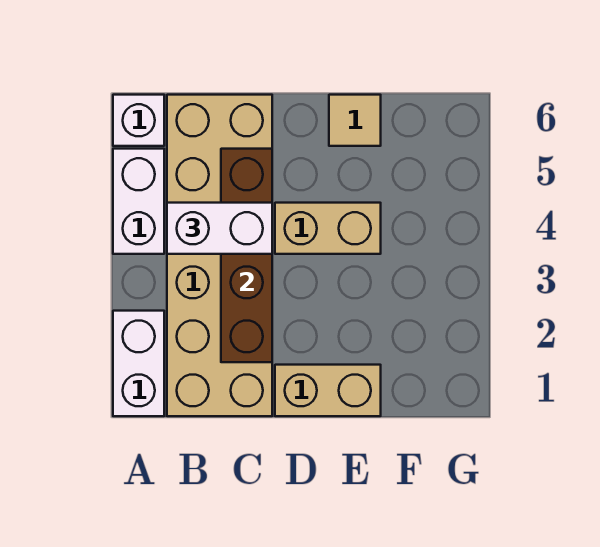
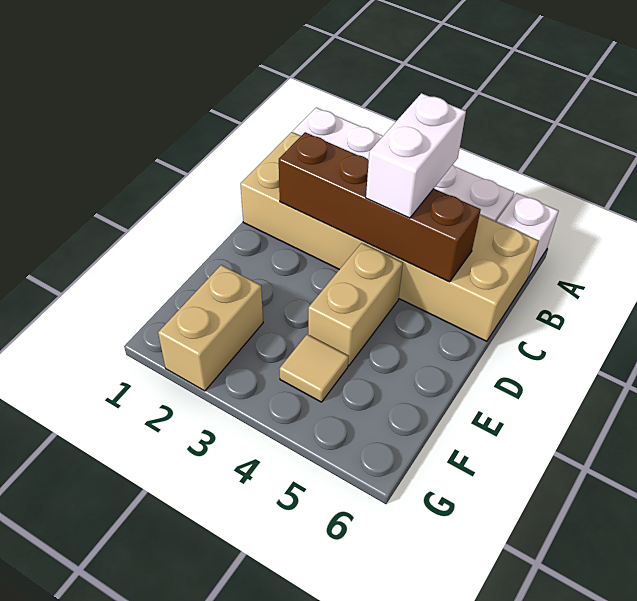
tan 1x2 brick [275,365,381,416] -> tan 1x2 brick moved to [158,265,263,391]
tan 1x1 tile [329,95,381,146] -> tan 1x1 tile moved to [279,335,348,402]

